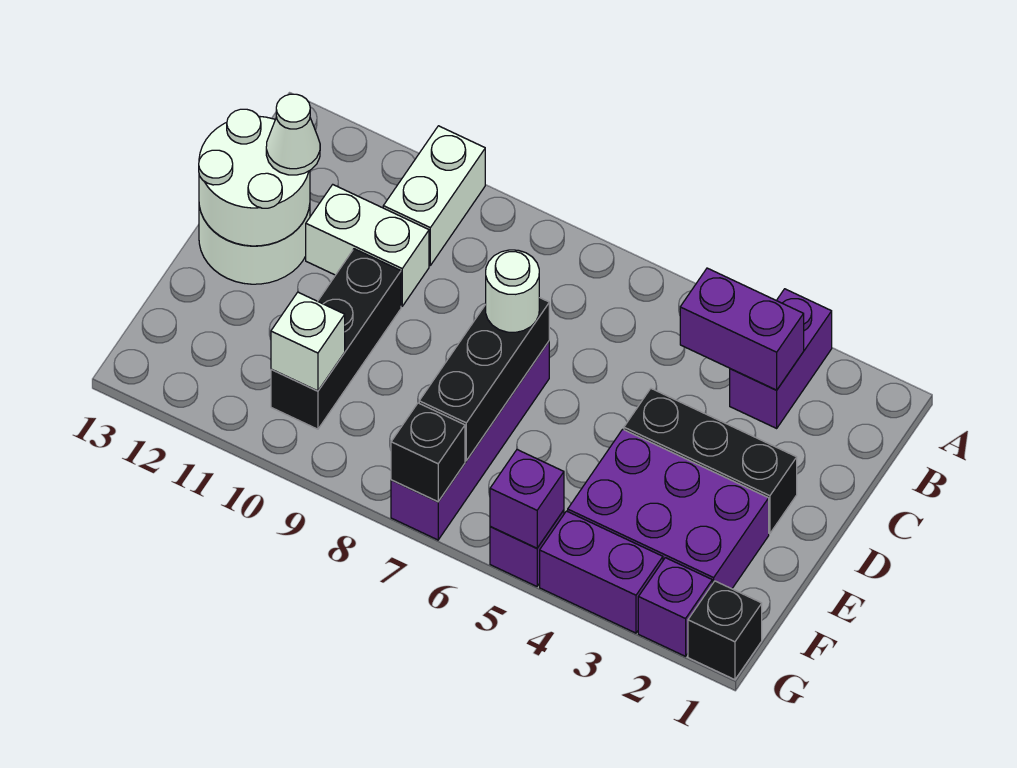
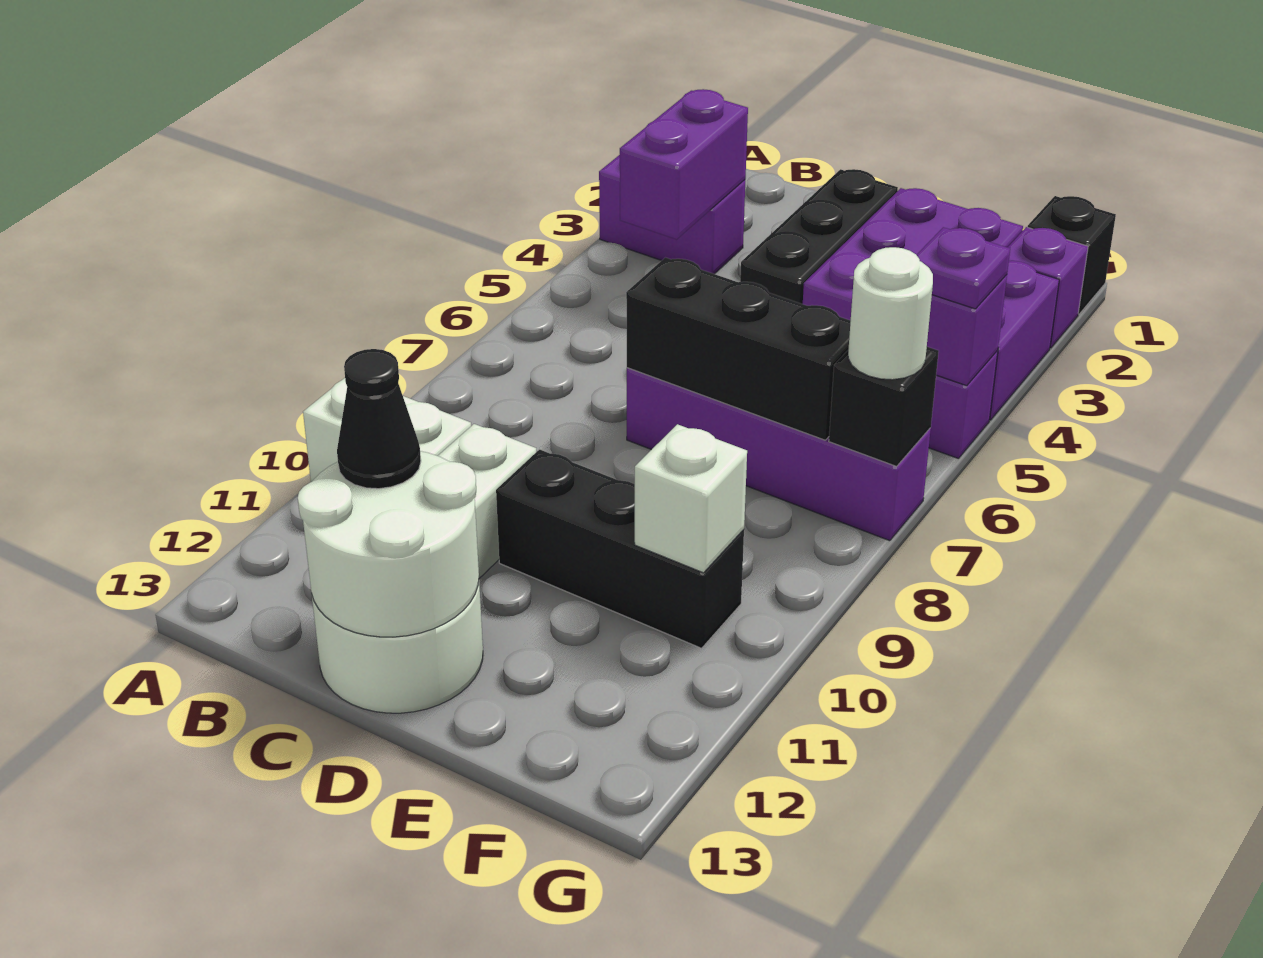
white 1x1 cone [266,94,320,175] -> black 1x1 cone [337,349,421,489]
white 1x1 round brick [486,250,539,332] -> white 1x1 round brick moved to [848,247,933,380]
none -> purple 1x1 plate [917,227,1010,309]

